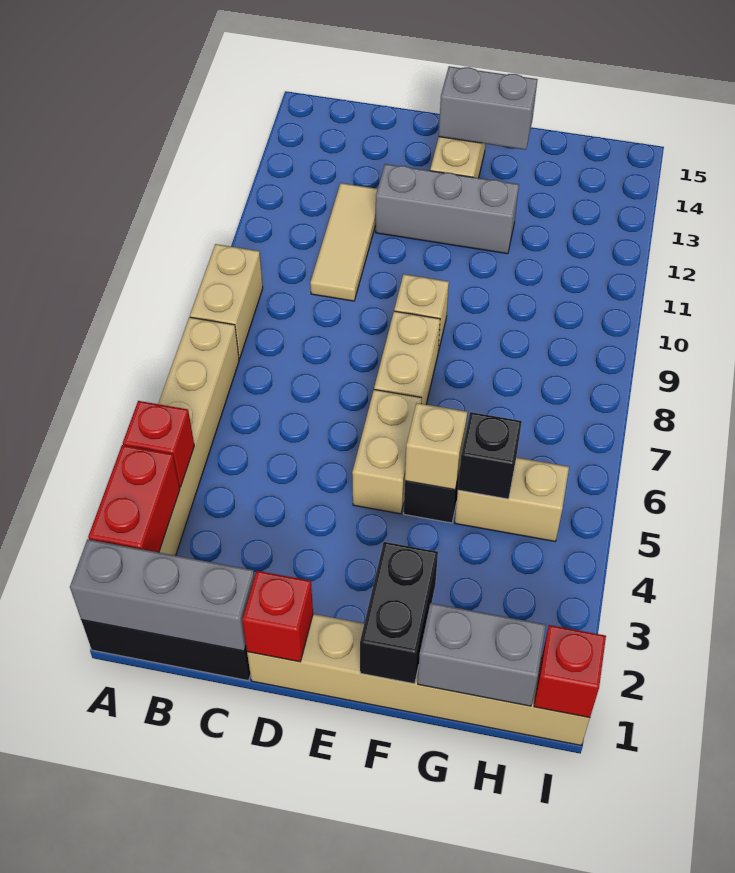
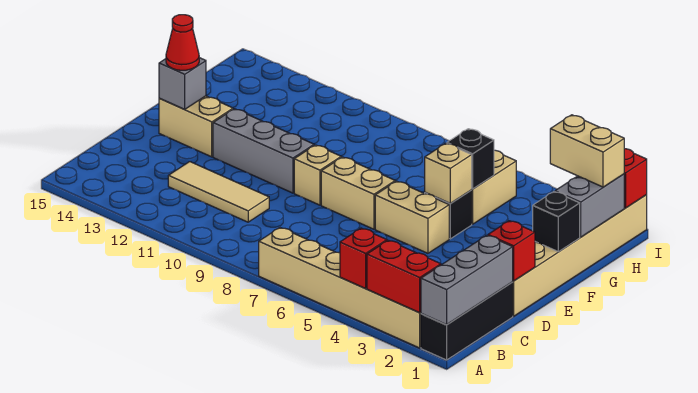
tan 1x2 brick [190,244,263,359] -> tan 1x2 brick moved to [550,115,624,187]
grey 1x3 brick [376,164,519,254] -> grey 1x3 brick turned to [213,109,314,193]
grey 1x2 brick [439,66,538,150] -> grey 1x1 brick [159,58,206,109]
none -> red 1x1 cone [166,15,199,70]
black 1x2 brick [360,542,438,684] -> black 1x1 brick [533,192,580,252]

